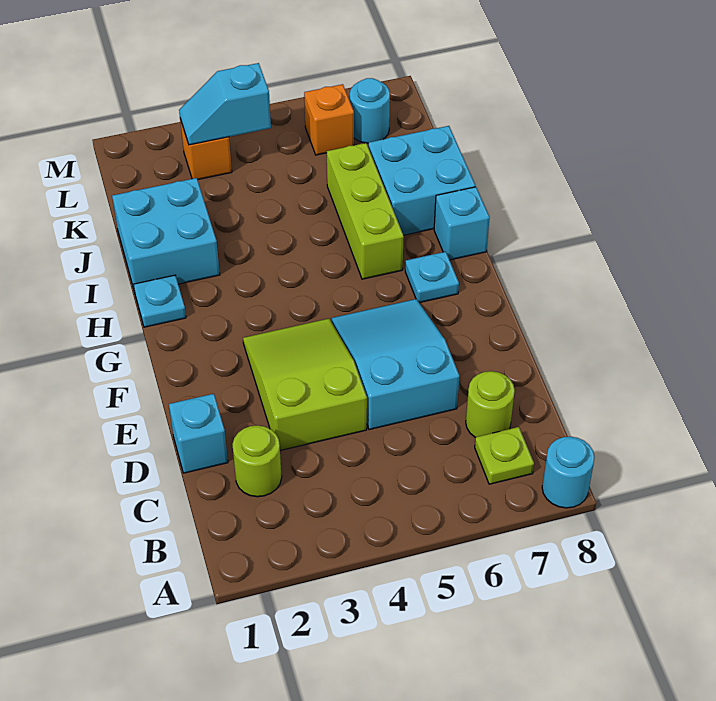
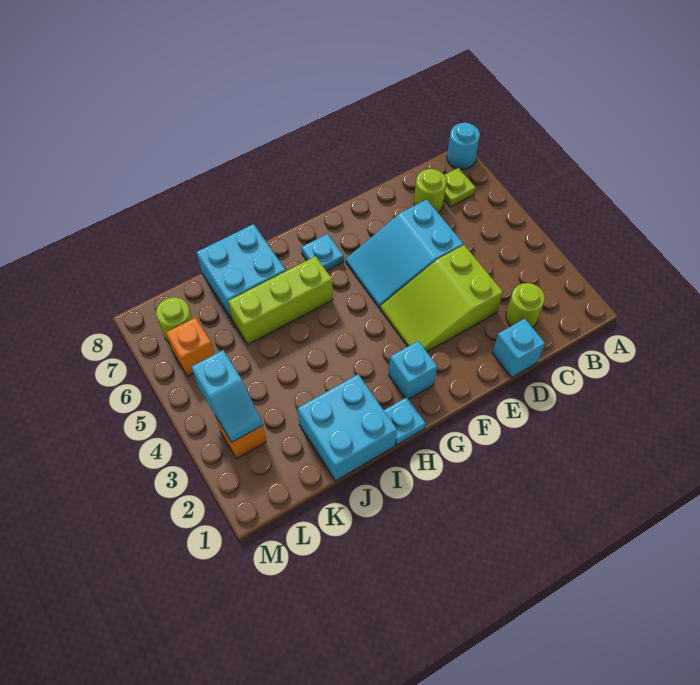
cyan 1x1 brick [434,187,490,260] -> cyan 1x1 brick moved to [389,341,437,399]
cyan 1x1 round brick [350,78,390,143] -> lime 1x1 round brick [156,297,192,343]

